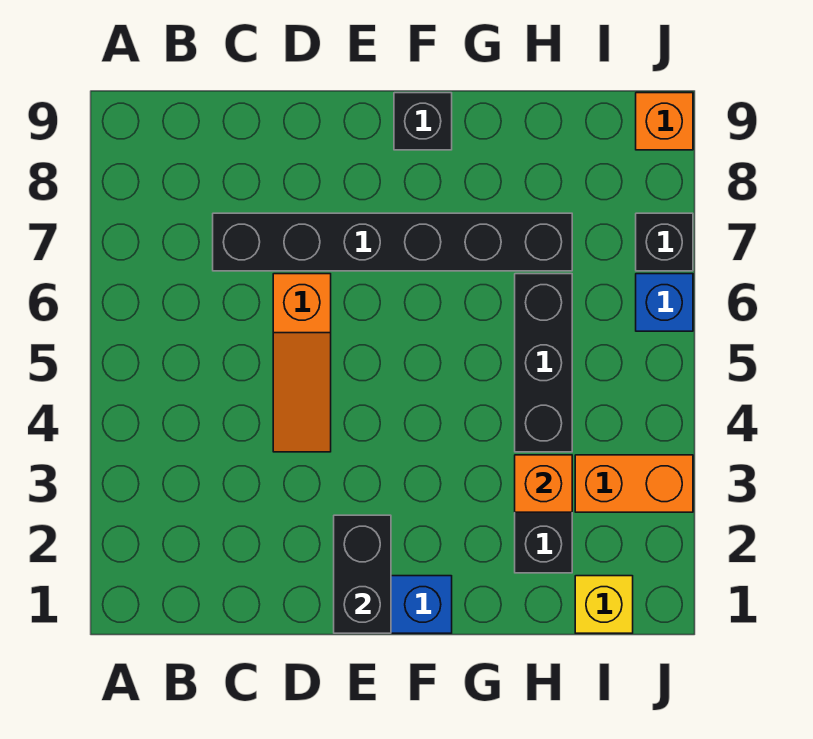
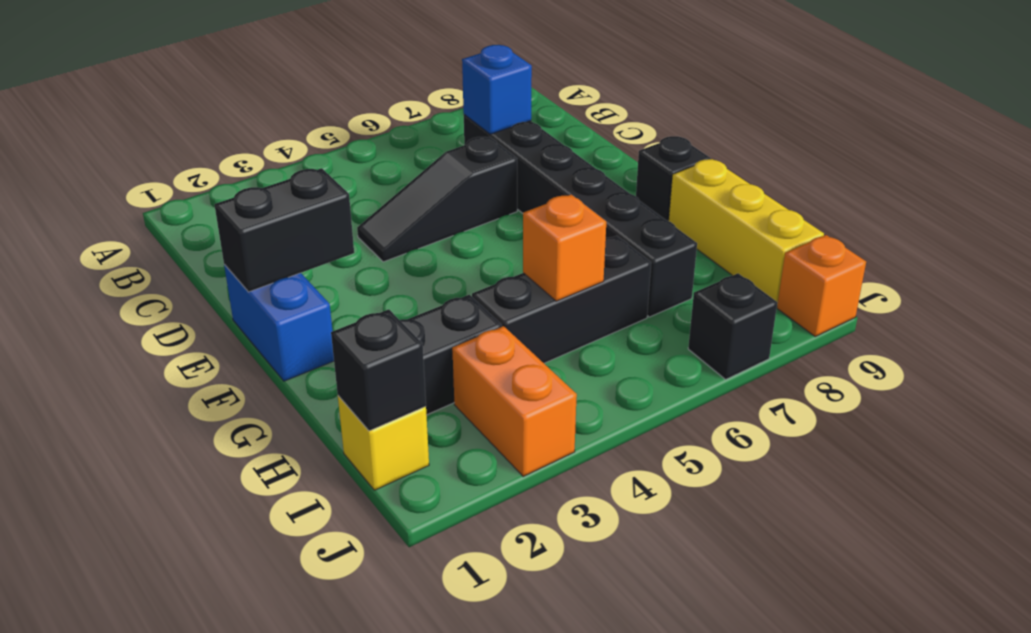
orange 1x3 slope [273,274,331,452] -> black 1x3 slope [357,137,517,262]
none -> yellow 1x3 brick [669,159,824,304]
orange 1x1 brick [515,455,572,512] -> orange 1x1 brick moved to [523,195,606,301]
none -> black 1x1 brick [331,309,426,431]
blue 1x1 brick [636,274,693,331] -> blue 1x1 brick moved to [462,45,532,134]

